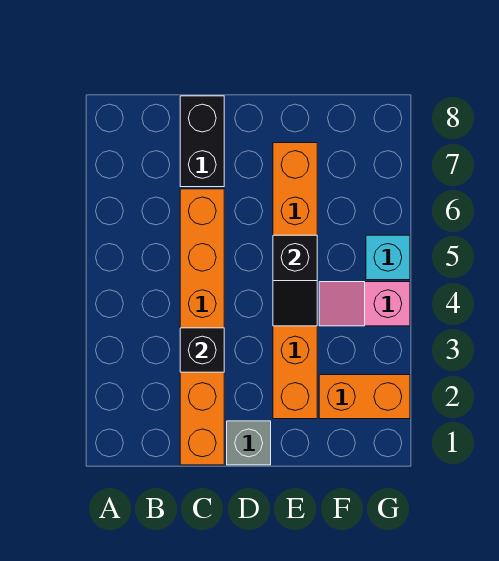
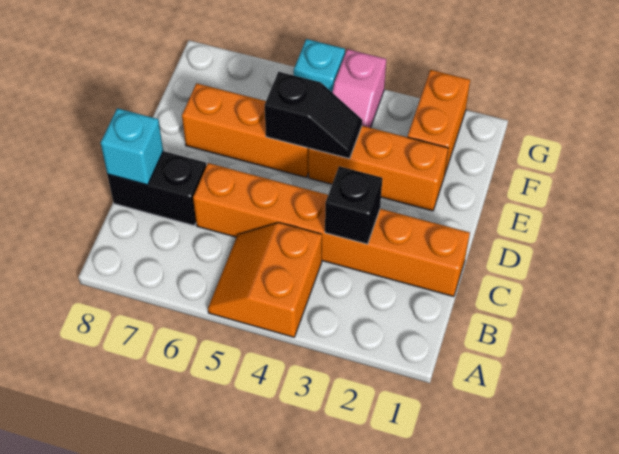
none -> orange 2x2 slope [208,223,322,337]
none -> cyan 1x1 brick [101,108,163,185]
grey 1x1 brick [227,421,271,465] -> none

